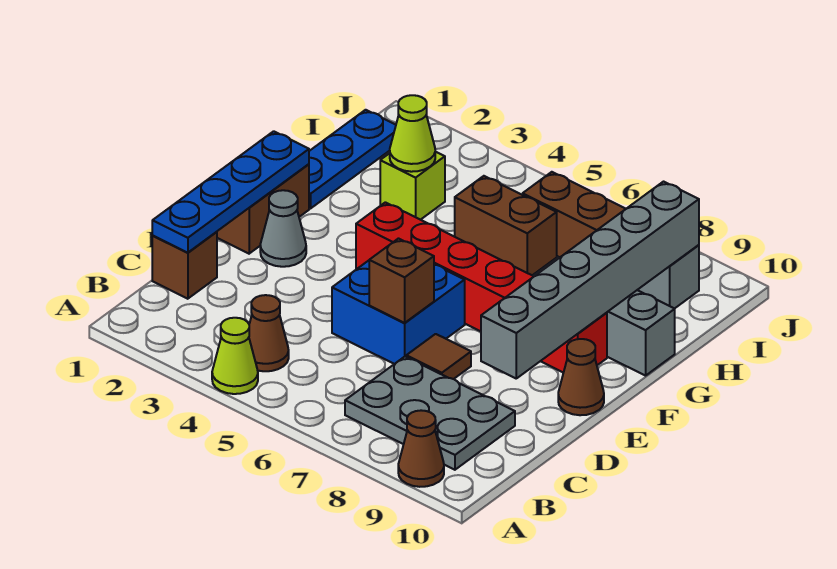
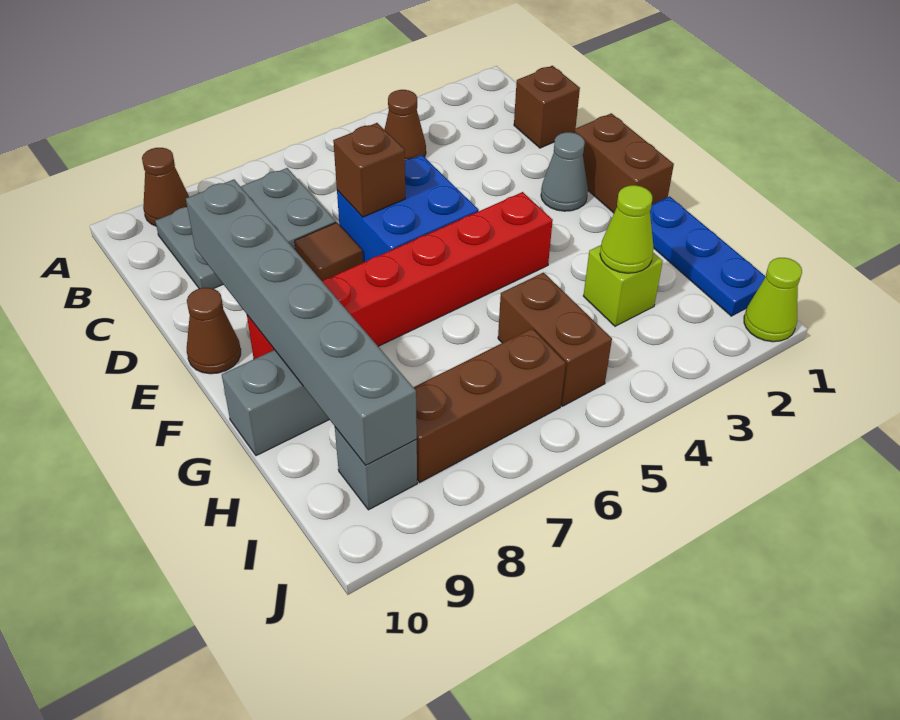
lime 1x1 cone [212,318,258,394] -> lime 1x1 cone moved to [744,258,802,342]
blue 1x4 plate [152,131,309,253] -> none
brown 1x2 brick [455,176,557,275] -> brown 1x2 brick turned to [498,273,612,406]

